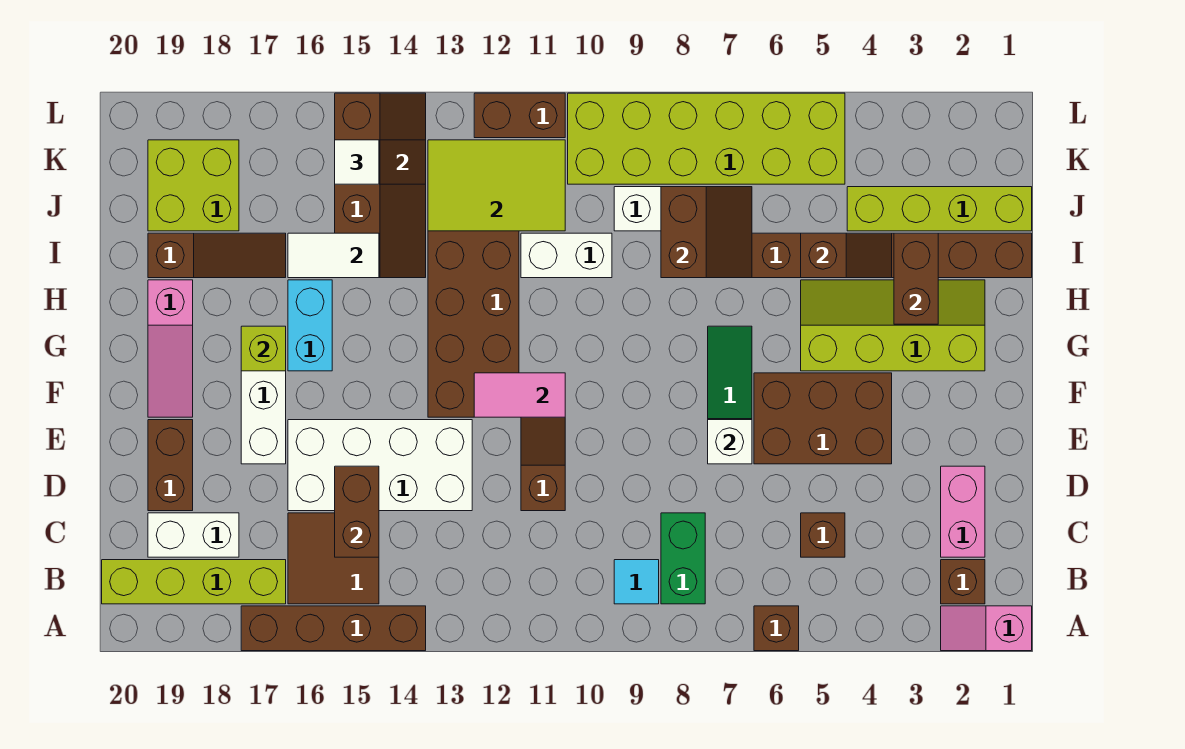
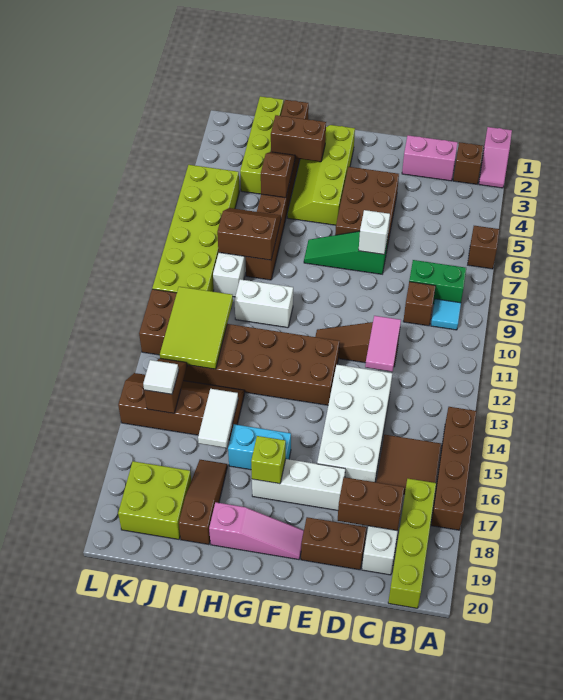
brown 1x1 brick [801,513,845,557] -> brown 1x1 brick moved to [403,282,435,326]
brown 1x2 brick [335,466,379,557] -> brown 1x2 brick moved to [338,477,404,531]
pink 1x2 tile [474,373,565,417] -> pink 1x2 tile moved to [365,316,401,372]
white 1x2 brick [521,233,612,278] -> white 1x2 brick turned to [235,279,293,328]

